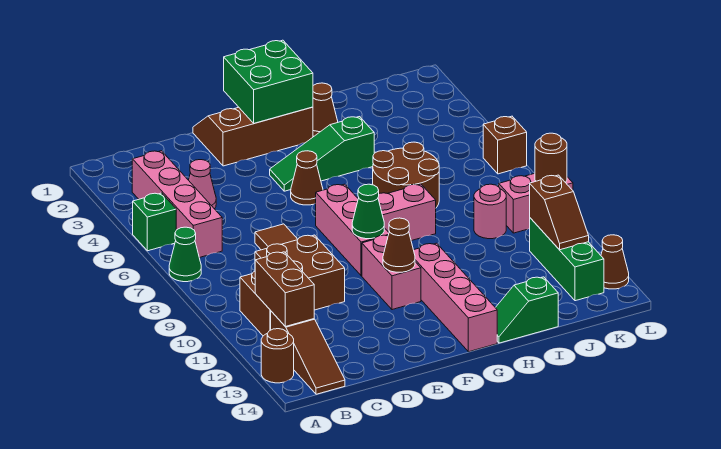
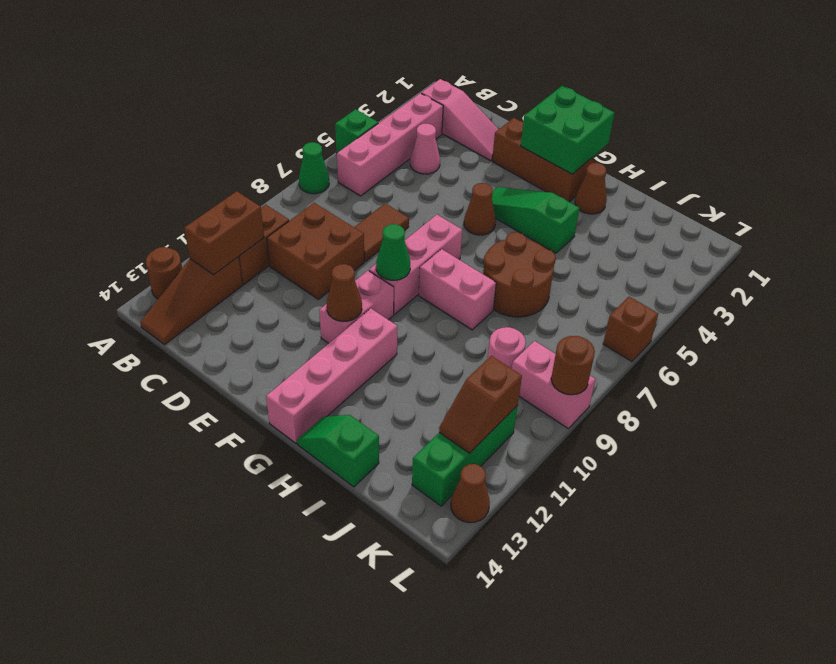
none -> pink 1x3 slope [421,79,499,161]

